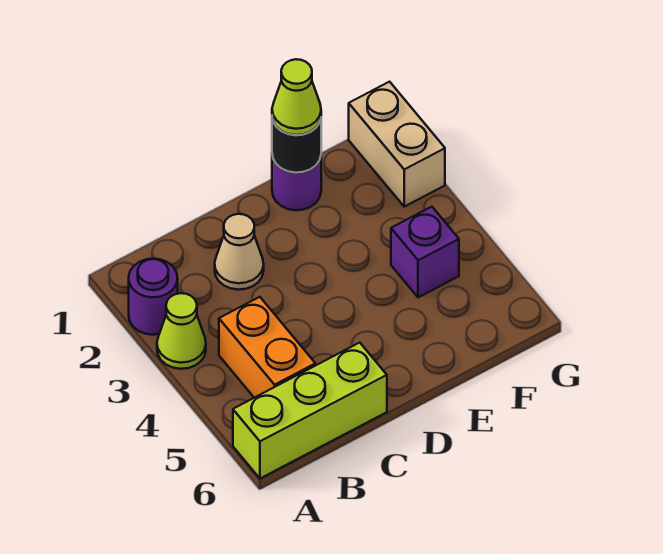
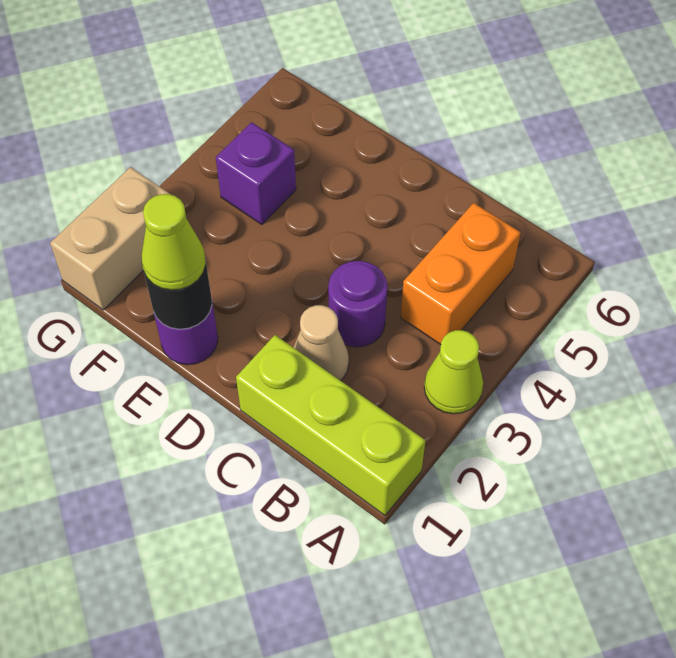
purple 1x1 round brick [129,259,178,335] -> purple 1x1 round brick moved to [328,261,387,347]
lime 1x3 brick [233,343,387,479] -> lime 1x3 brick moved to [236,335,425,515]

